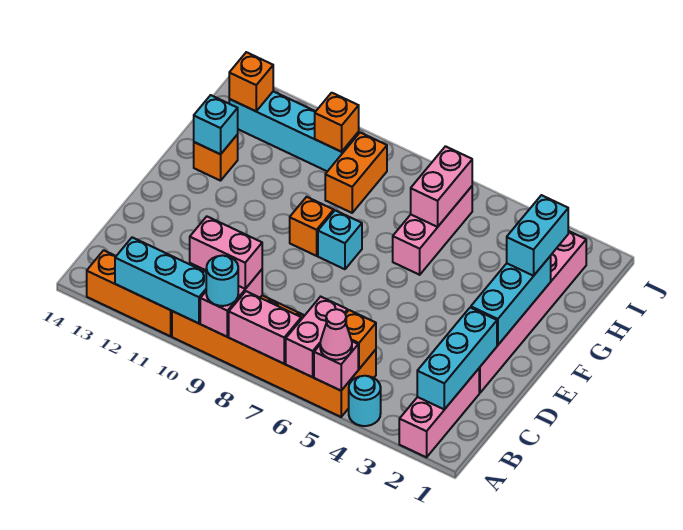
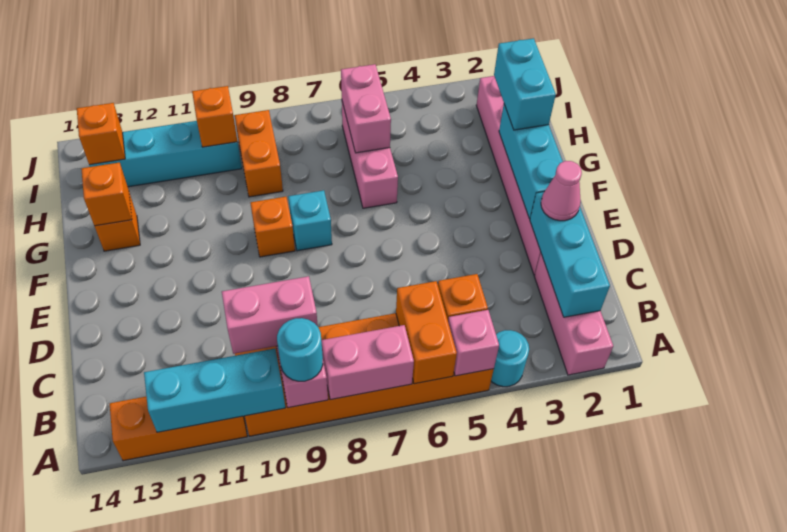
pink 1x1 cone [320,309,352,360] -> pink 1x1 cone moved to [541,161,582,221]
pink 1x2 brick [286,297,348,377] -> orange 1x2 brick [396,281,457,384]
cyan 1x1 brick [194,95,238,154] -> orange 1x1 brick [81,162,132,226]

